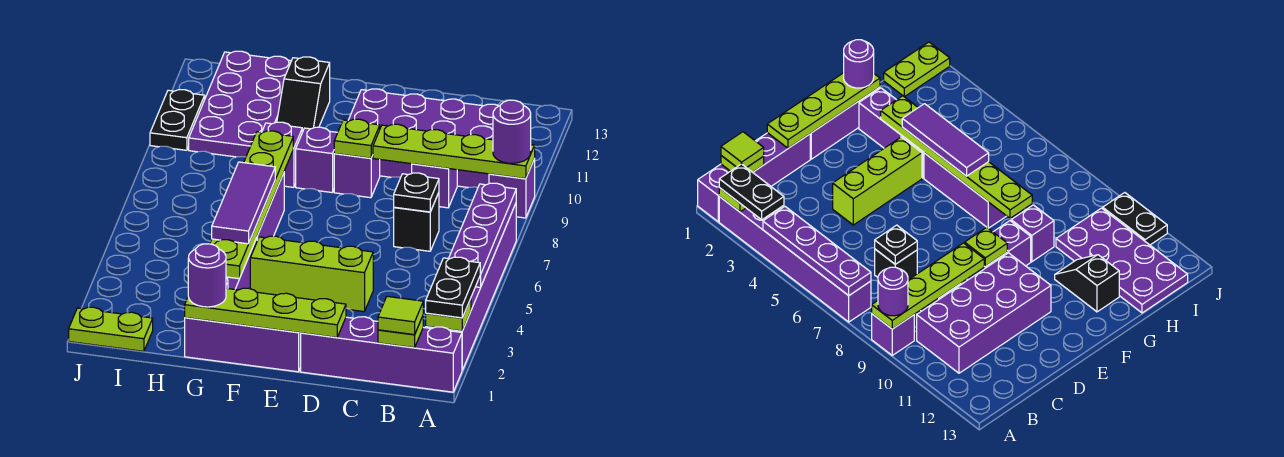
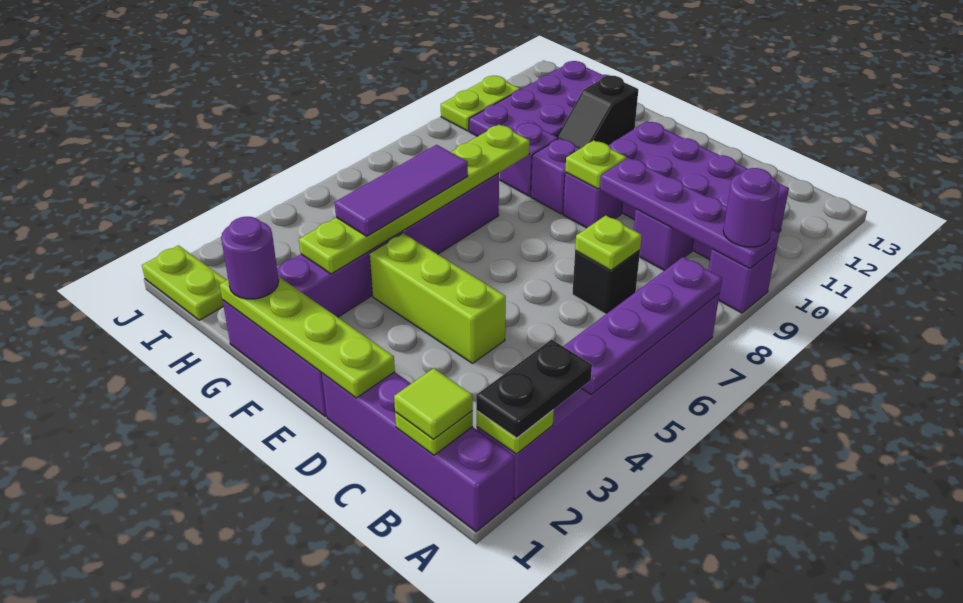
lime 1x4 plate [373,124,535,179] -> purple 1x4 plate [600,158,779,268]
black 1x1 plate [394,173,439,212] -> lime 1x1 plate [575,216,642,270]
black 1x2 plate [150,89,205,150] -> lime 1x2 plate [441,76,520,131]

